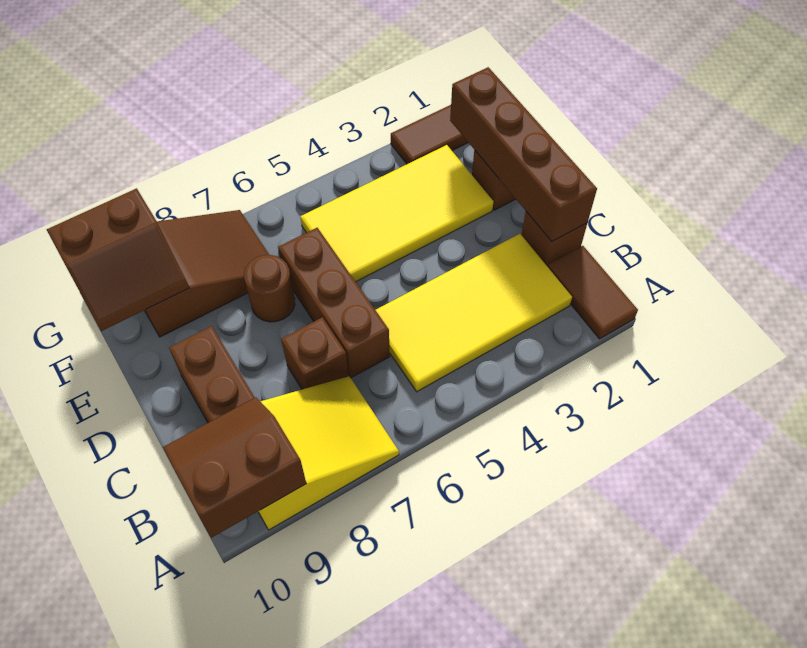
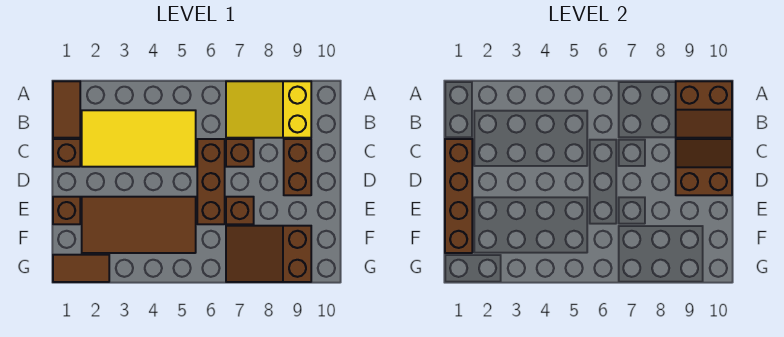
yellow 2x4 tile [300,145,493,282] -> brown 2x4 tile [82,197,196,253]
brown 1x1 round brick [244,255,295,322] -> brown 1x1 brick [226,197,254,224]
brown 2x2 slope [47,188,189,331] -> brown 2x2 slope moved to [676,139,732,195]

